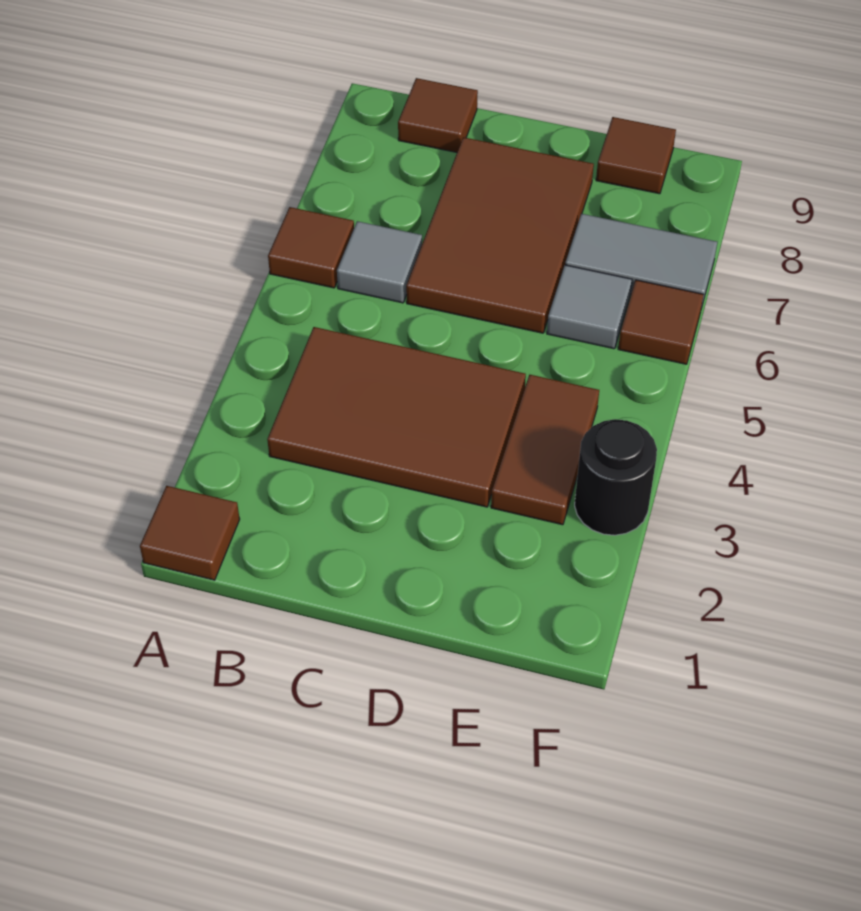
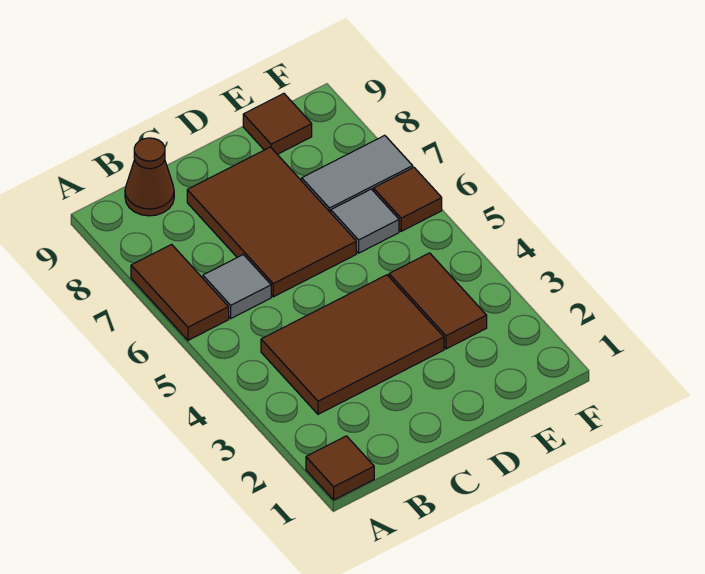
brown 1x1 tile [268,207,354,288] -> brown 1x2 tile [131,244,229,340]
brown 1x1 tile [398,78,478,152] -> brown 1x1 cone [125,138,174,216]
black 1x1 round brick [575,419,657,535] -> none

